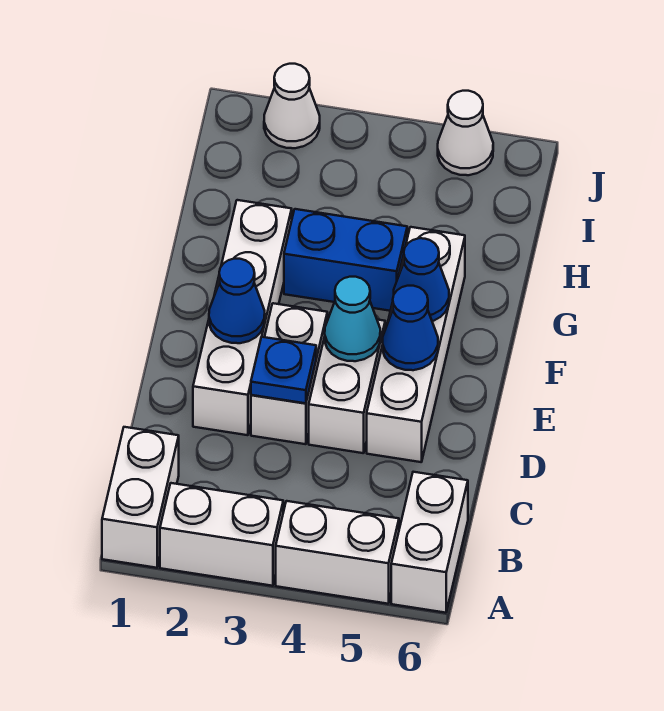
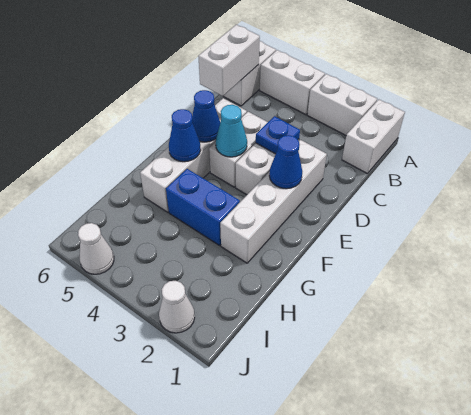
none -> white 1x2 brick [198,25,260,96]

